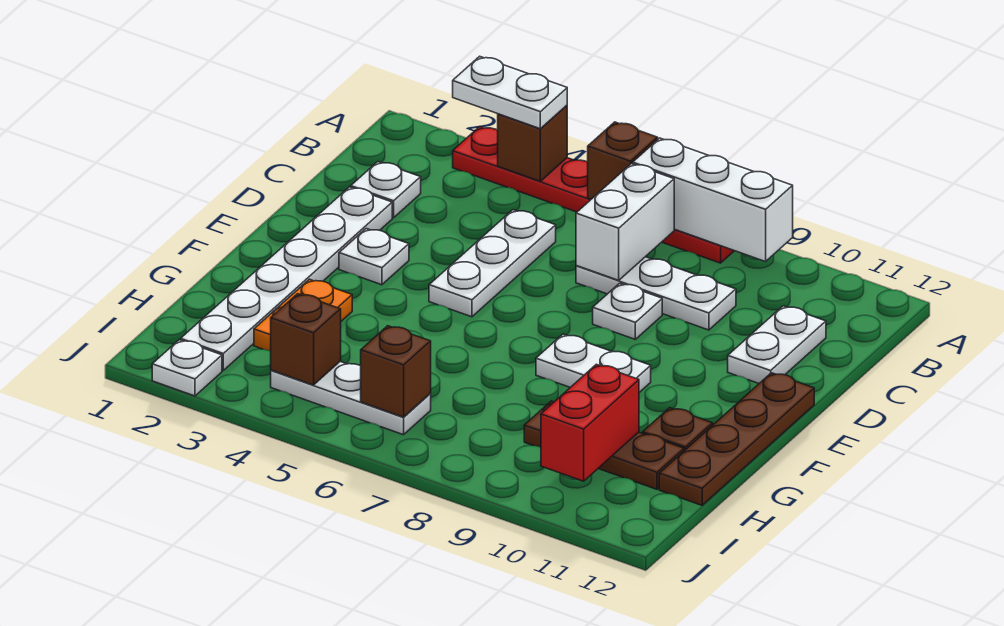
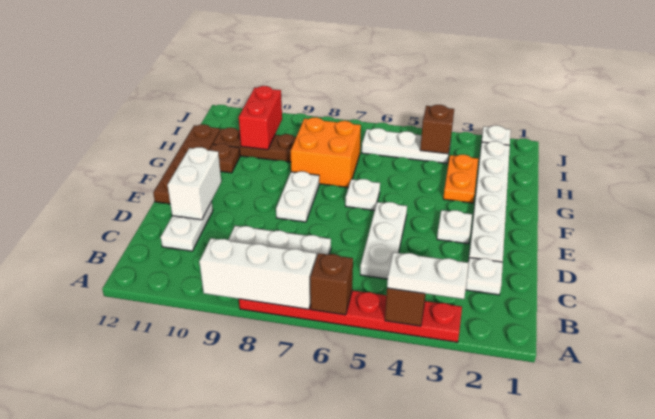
white 1x2 brick [576,164,674,280] -> white 1x2 brick moved to [168,147,221,220]
white 1x1 plate [593,283,662,339] -> white 1x1 plate moved to [345,179,380,210]
white 1x2 plate [536,334,651,392] -> white 1x2 plate turned to [276,171,319,222]
none -> orange 2x2 brick [291,117,361,187]
brown 1x1 brick [361,326,431,417] -> none

